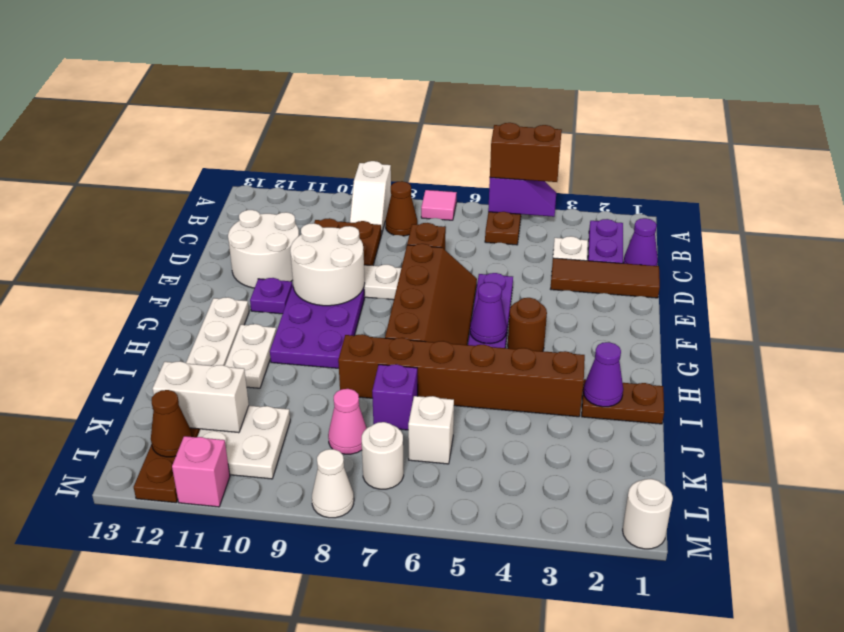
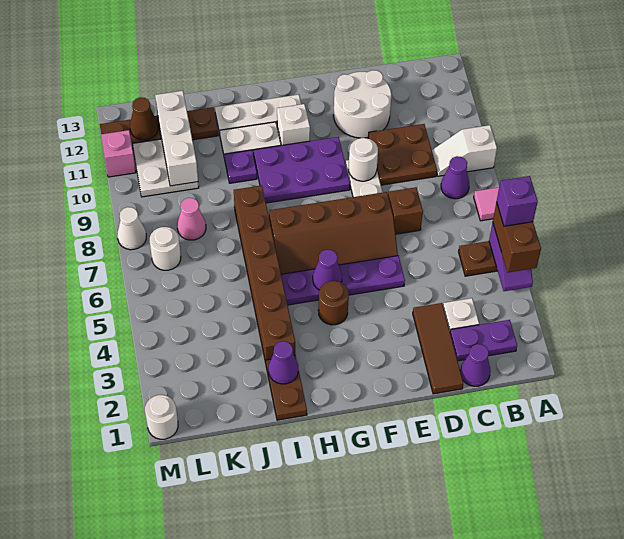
brown 1x1 cone [385,181,417,236] -> purple 1x1 cone [441,156,469,199]
white 2x2 round brick [290,223,365,306] -> white 1x1 round brick [349,138,378,181]
purple 1x1 plate [250,278,292,314] -> purple 1x1 plate moved to [224,150,257,183]
purple 1x1 brick [372,364,418,430] -> purple 1x1 brick moved to [497,176,538,226]
white 1x1 brick [408,396,454,464] -> white 1x1 brick moved to [277,104,310,145]
white 1x2 brick [153,361,249,433] -> white 1x3 brick [155,91,198,186]

